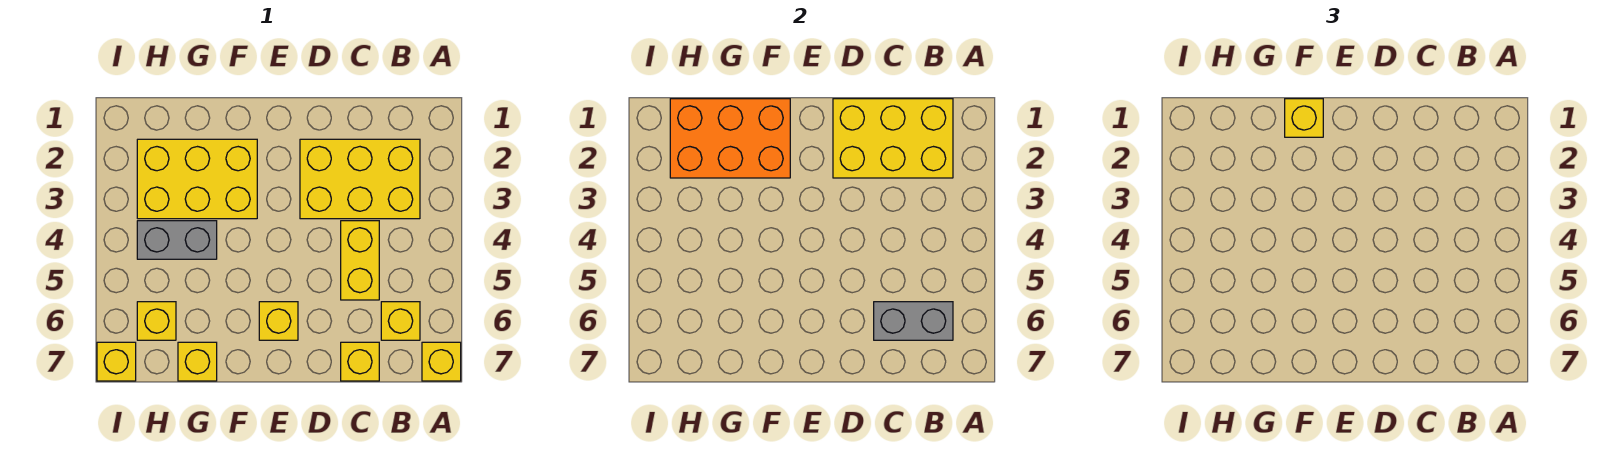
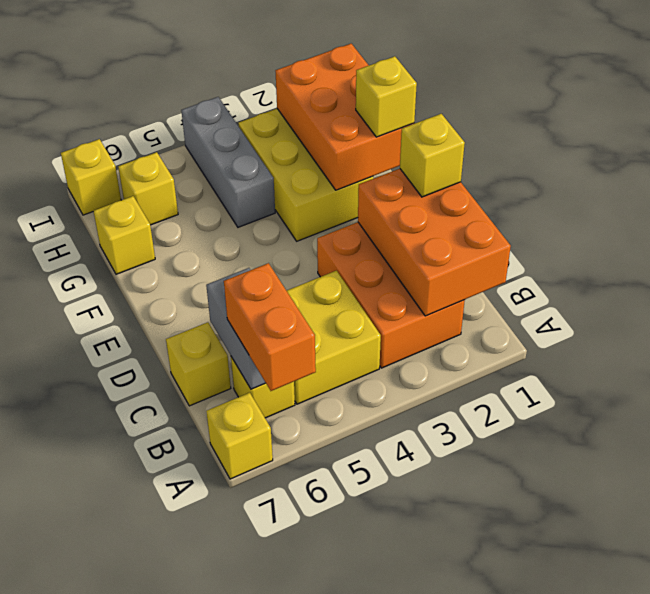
none -> orange 1x2 brick [224,263,316,391]
yellow 2x3 brick [833,99,953,178] -> orange 2x3 brick [358,169,511,316]
yellow 2x3 brick [300,139,420,219] -> orange 2x3 brick [317,222,465,368]
yellow 1x2 brick [341,221,379,300] -> yellow 2x2 brick [287,271,381,404]
yellow 1x1 brick [259,302,298,340] -> yellow 1x1 brick moved to [400,114,465,197]
grey 1x2 brick [137,221,217,259] -> grey 1x3 brick [181,97,275,227]

